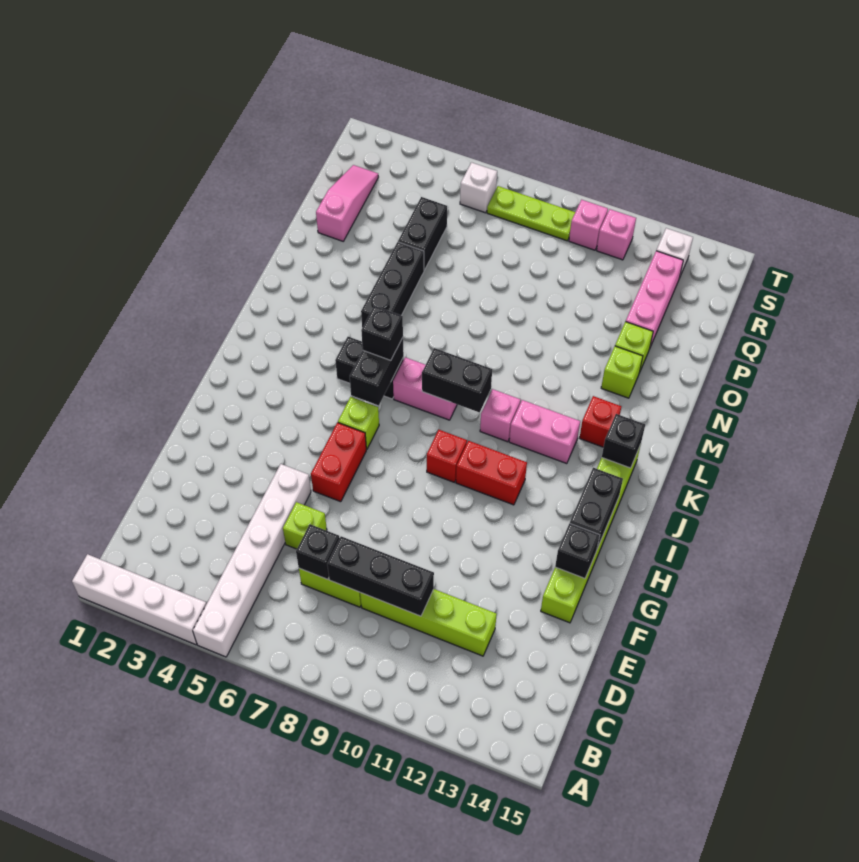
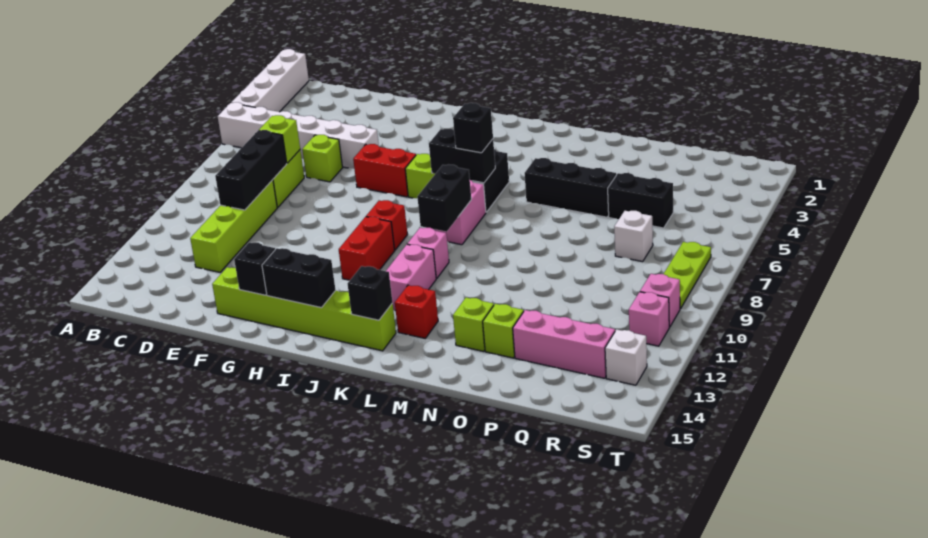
black 1x1 brick [296,524,340,579] -> lime 1x1 brick [259,115,300,163]
pink 1x3 slope [316,165,378,241] -> none
white 1x1 brick [460,162,497,213] -> white 1x1 brick moved to [614,211,653,262]

